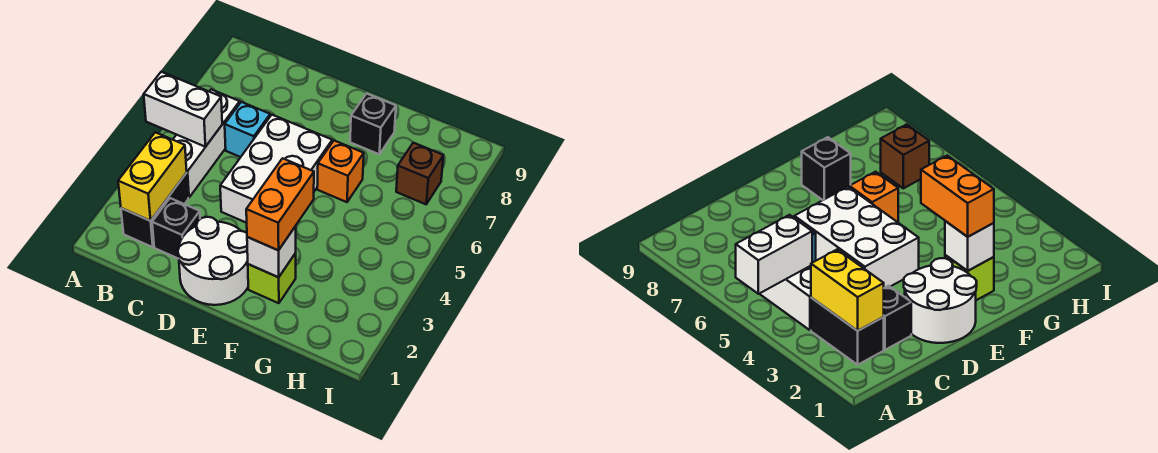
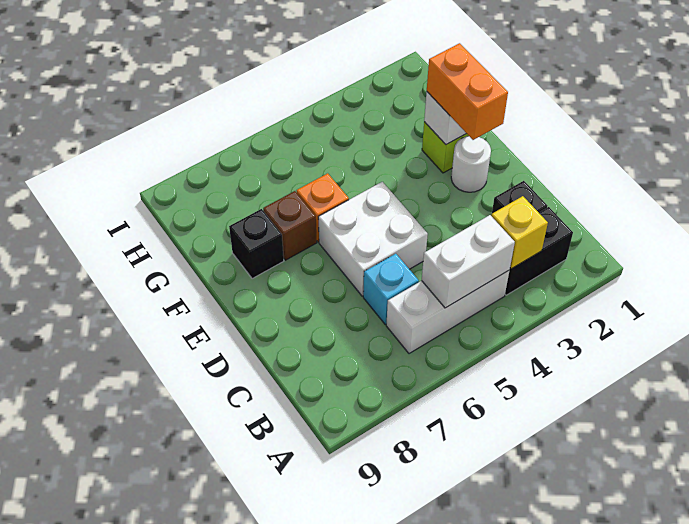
white 1x2 brick [144,72,222,147] -> white 1x2 brick turned to [422,215,515,308]
yellow 1x2 brick [118,132,187,221] -> yellow 1x1 brick [491,196,548,269]
white 2x2 round brick [178,217,248,305] -> white 1x1 round brick [451,136,491,192]
white 2x3 brick [220,115,332,223] -> white 2x2 brick [318,182,428,296]
orange 1x2 brick [246,158,314,250] -> orange 1x2 brick turned to [427,43,508,140]
brown 1x1 brick [396,143,444,204] -> brown 1x1 brick moved to [263,191,317,260]

